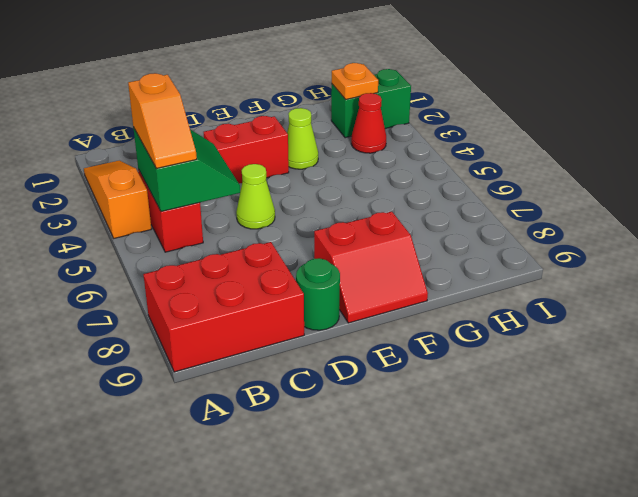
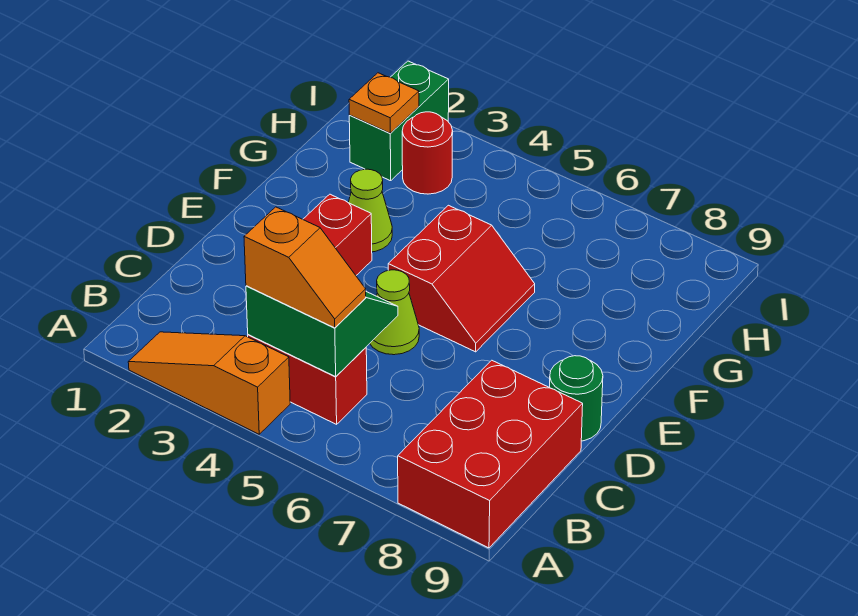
red 2x2 slope [314,212,428,323] -> red 2x2 slope moved to [388,205,535,352]
red 1x1 cone [351,93,386,153] -> red 1x1 round brick [402,112,453,194]

